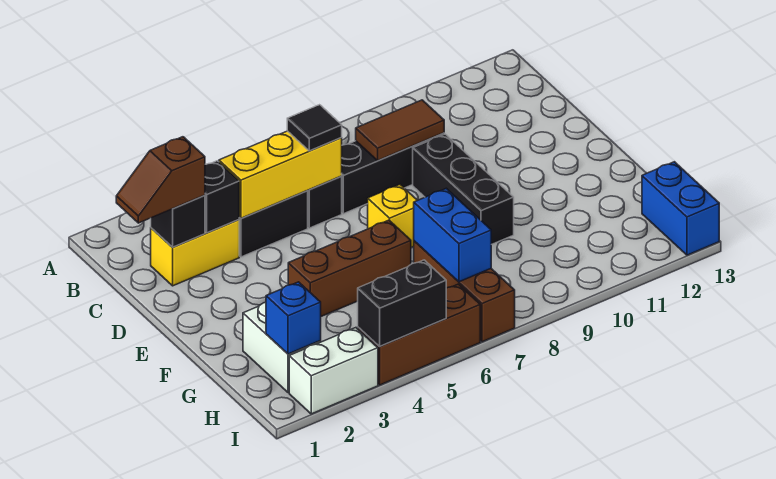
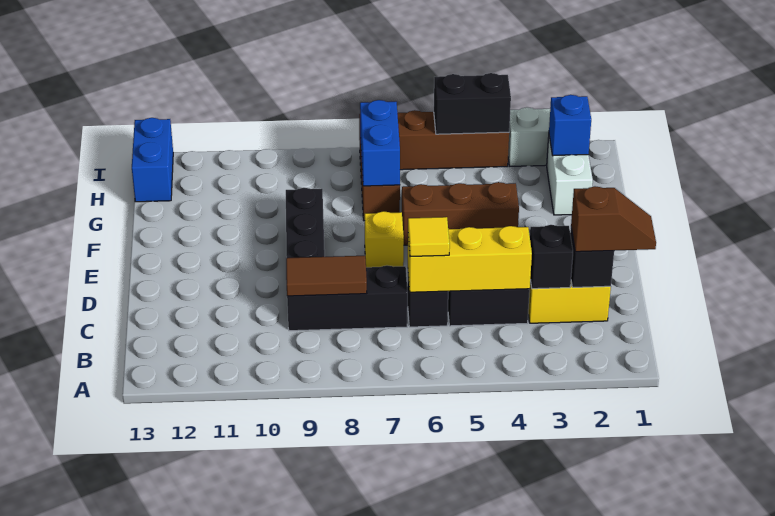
black 1x1 tile [287,105,342,151] -> yellow 1x1 tile [408,217,450,257]

